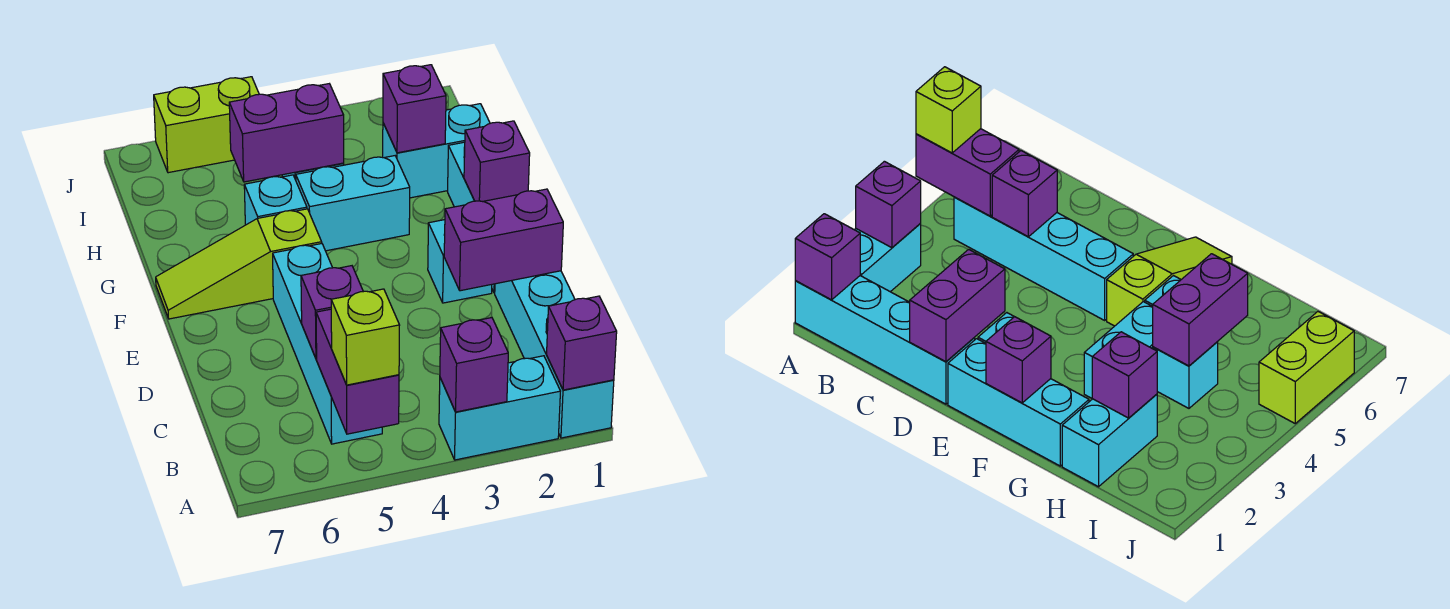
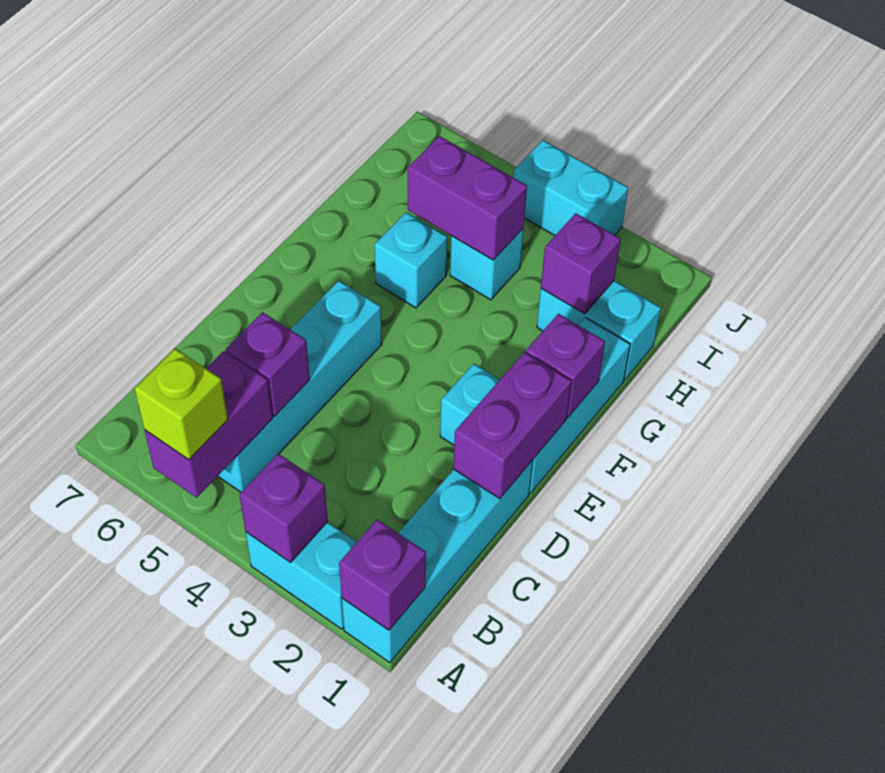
purple 1x2 brick [444,189,563,291] -> purple 1x2 brick turned to [453,352,572,499]
lime 1x3 slope [156,209,322,319] -> none
cyan 1x2 brick [296,156,410,251] -> cyan 1x2 brick moved to [514,140,628,235]
lime 1x2 brick [154,77,259,173] -> none

